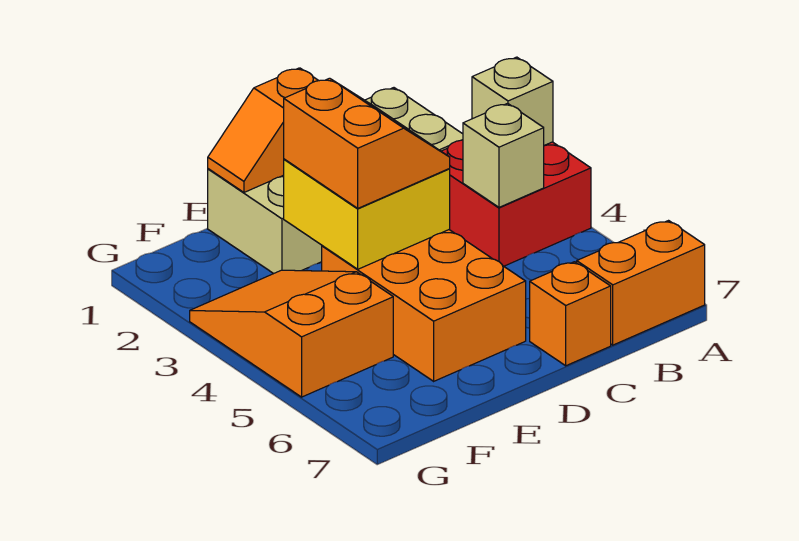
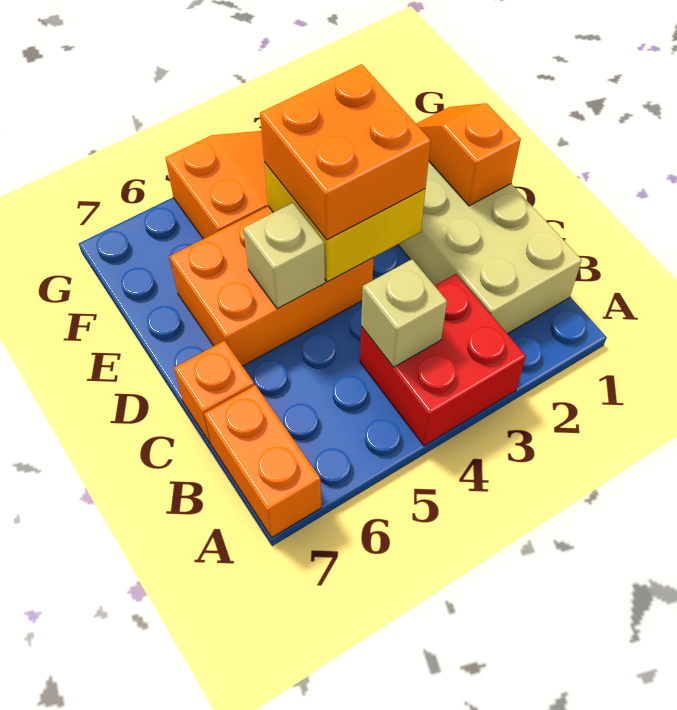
tan 1x1 brick [472,57,553,146] -> tan 1x1 brick moved to [243,203,325,309]
orange 2x2 slope [284,78,450,208] -> orange 2x2 brick [260,64,431,240]

